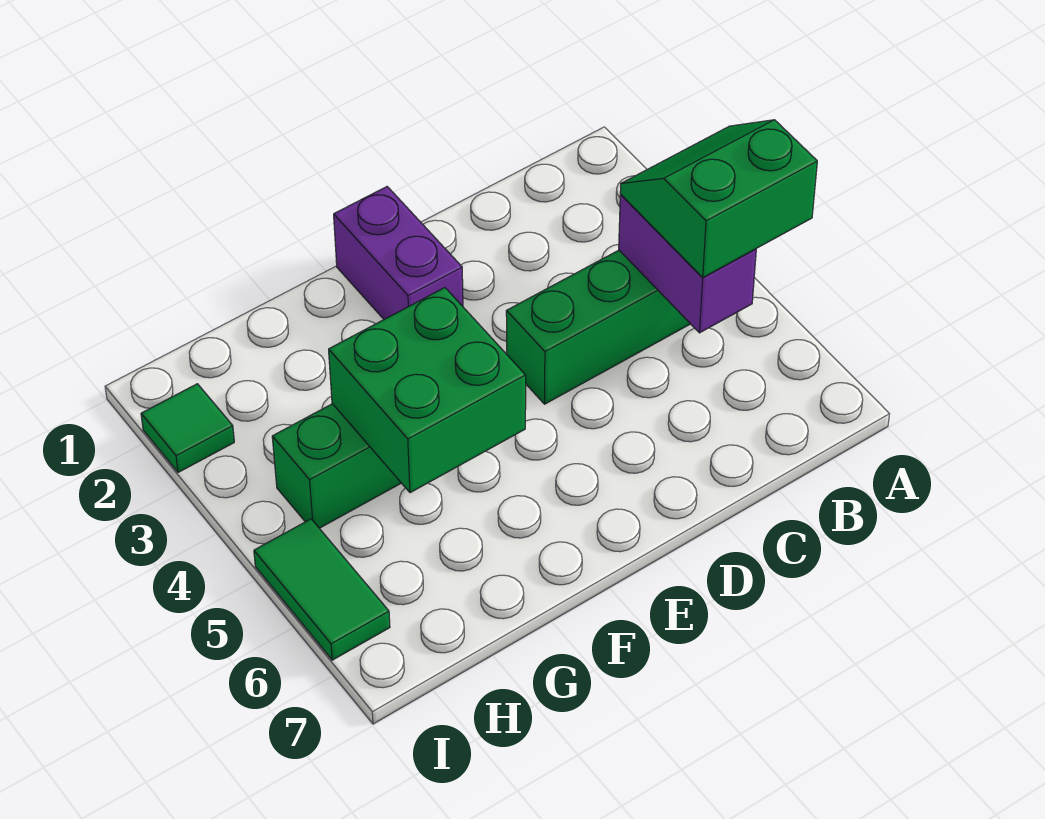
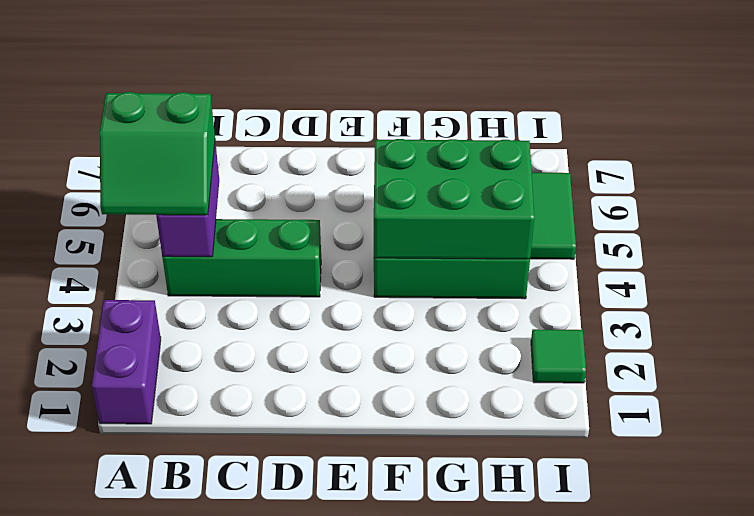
purple 1x2 brick [334,187,463,319] -> purple 1x2 brick moved to [92,300,161,424]
green 2x2 brick [329,288,526,493] -> green 2x3 brick [374,139,534,259]

